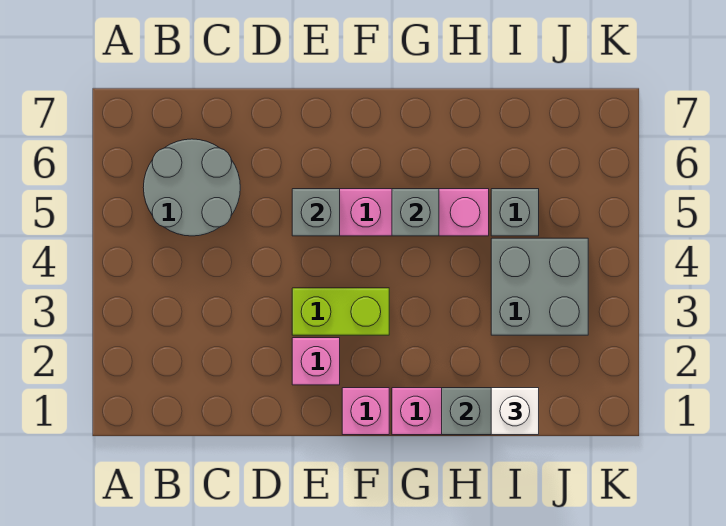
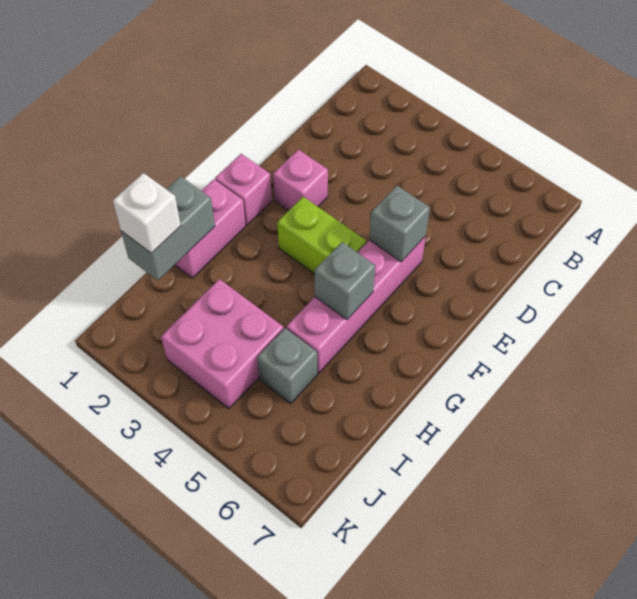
grey 2x2 round brick [143,139,240,236] -> none
lime 1x2 brick [292,288,389,335] -> lime 1x2 brick turned to [277,197,366,274]
grey 2x2 brick [491,238,588,335] -> pink 2x2 brick [161,279,283,408]

